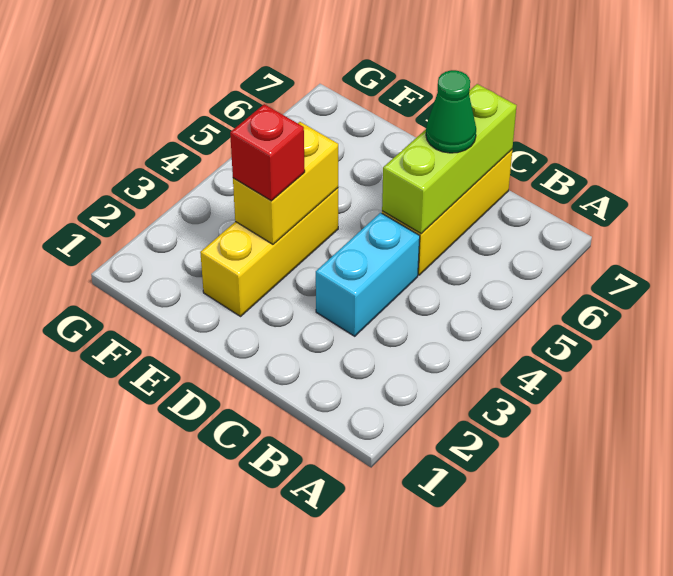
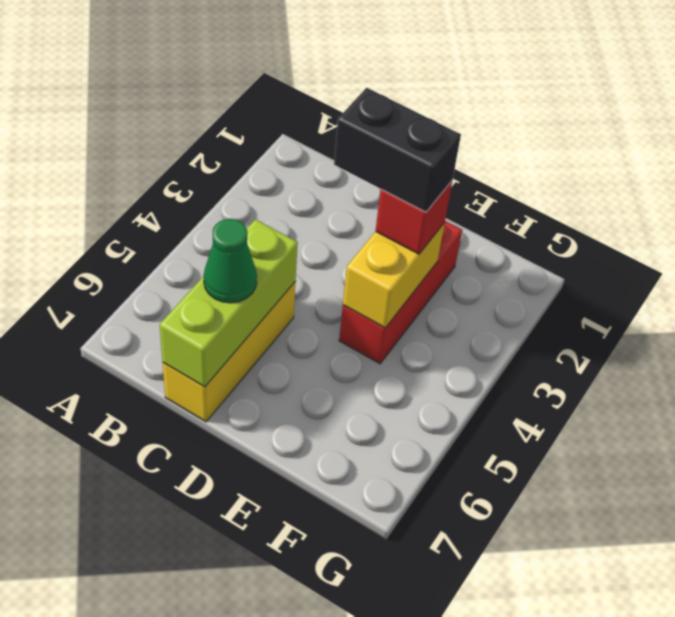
cyan 1x2 brick [316,213,420,336] -> none
none -> black 1x2 brick [334,88,461,212]
yellow 1x3 brick [200,188,338,316] -> red 1x3 brick [339,221,462,364]

